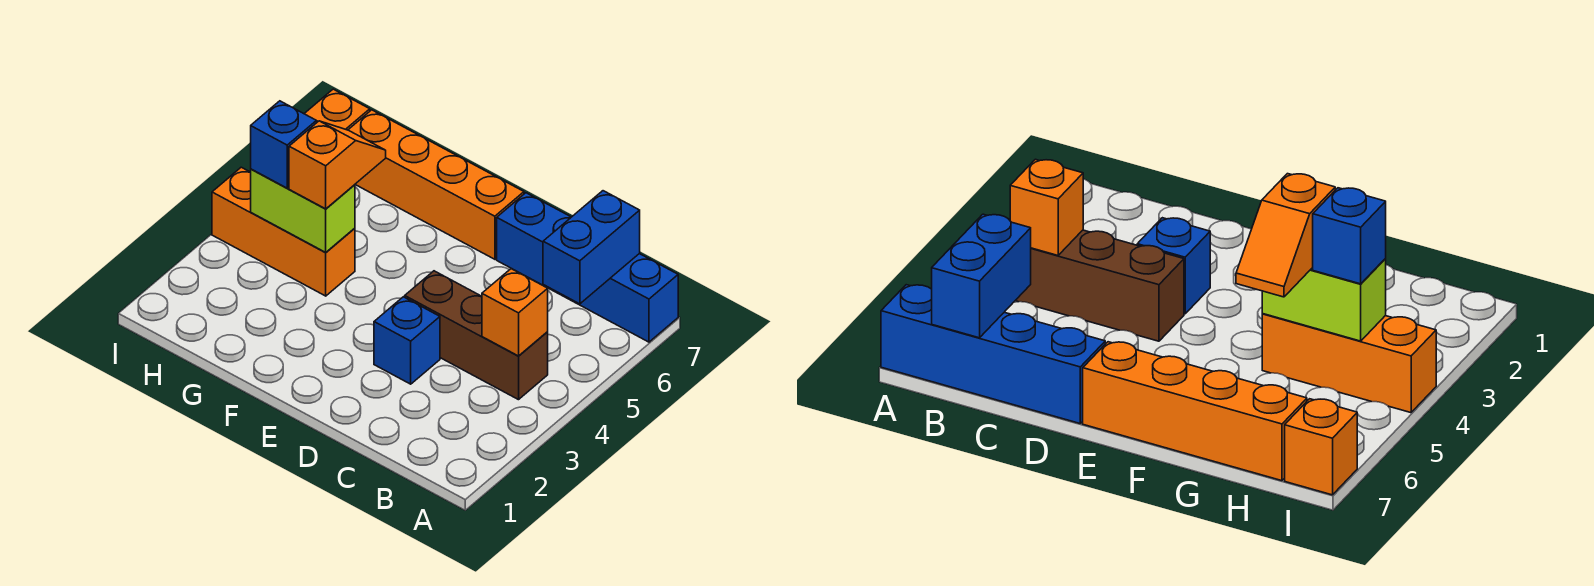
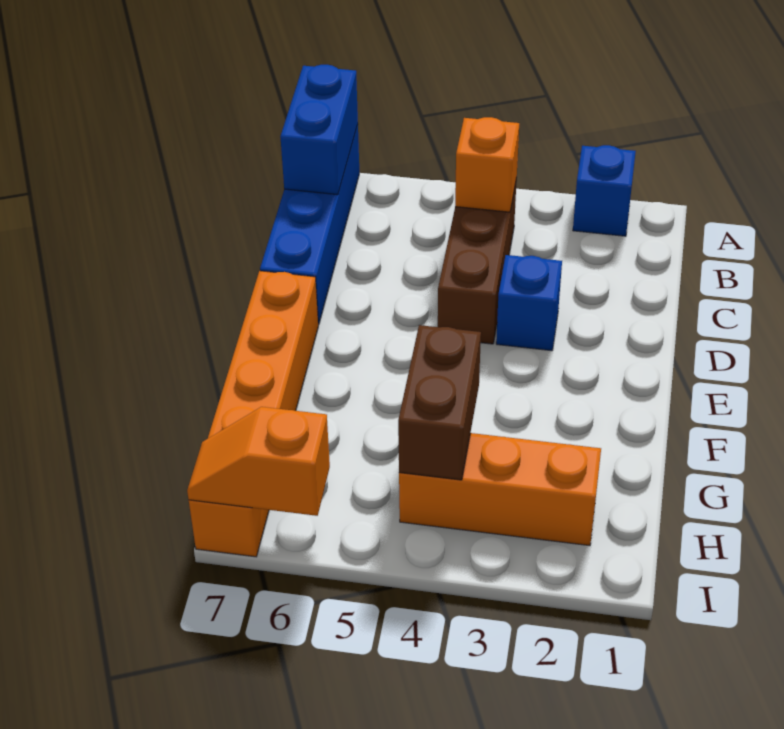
blue 1x2 brick [543,191,640,304] -> blue 1x2 brick turned to [280,65,358,195]
orange 1x3 brick [212,167,355,296] -> orange 1x3 brick turned to [399,433,601,546]
lime 1x2 brick [251,169,355,252] -> brown 1x2 brick [398,325,481,480]
orange 1x2 slope [289,121,386,209] -> orange 1x2 slope moved to [187,407,330,516]
blue 1x1 brick [251,101,316,188] -> blue 1x1 brick moved to [573,145,636,236]

